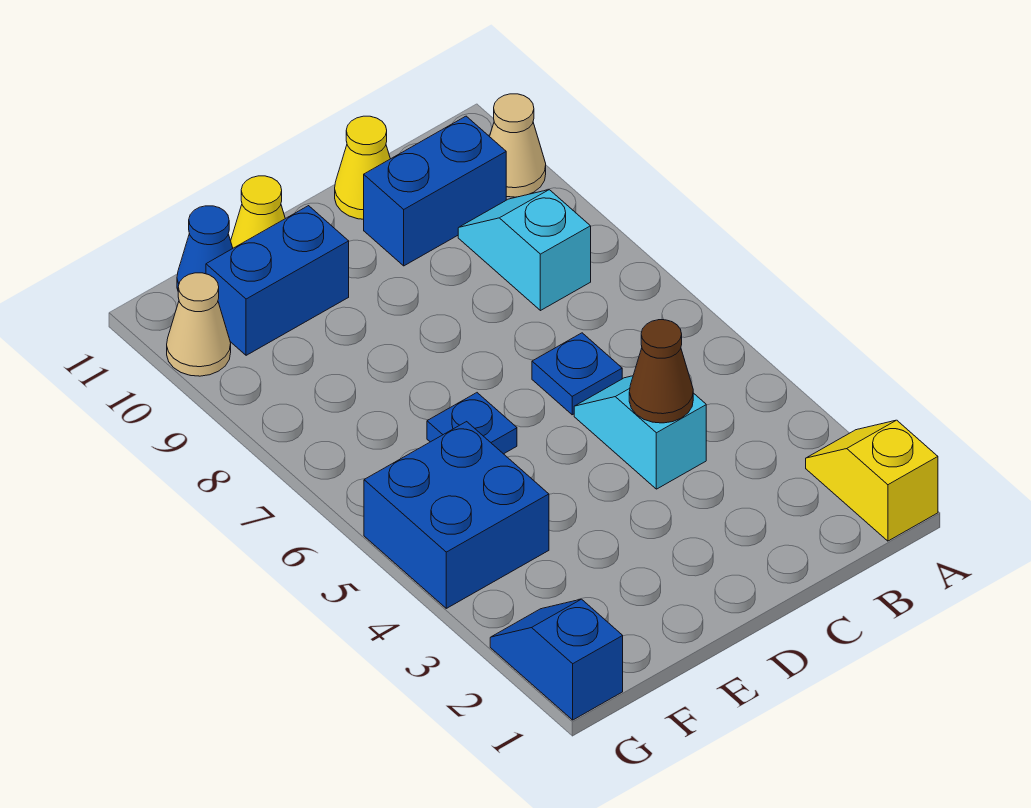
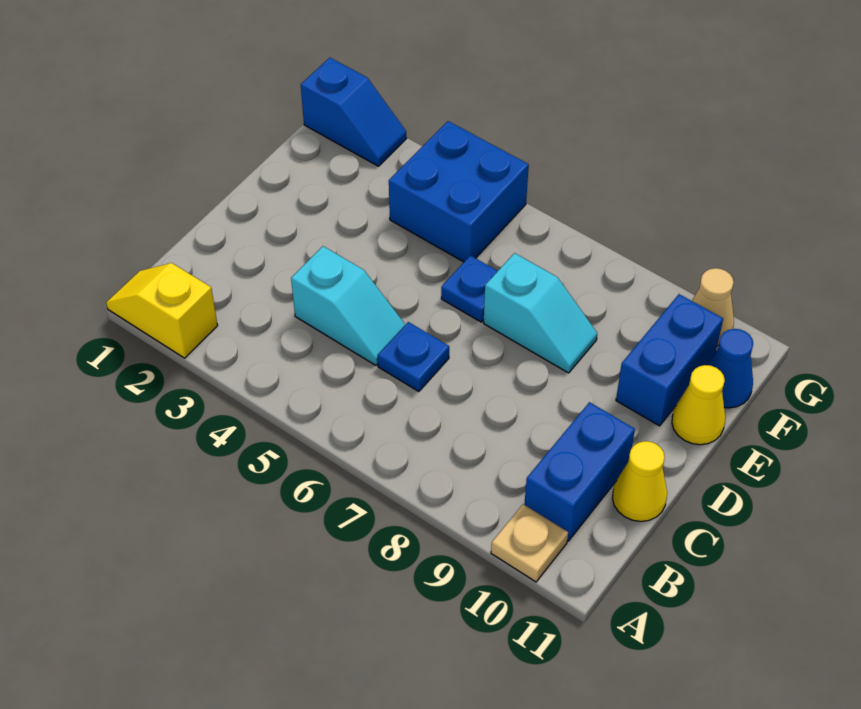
yellow 1x2 slope [806,420,938,541] -> yellow 1x2 slope turned to [106,263,218,358]
tan 1x1 cone [490,94,546,197] -> tan 1x1 plate [491,504,568,582]
cyan 1x2 slope [458,190,591,311] -> cyan 1x2 slope moved to [484,253,597,373]
brown 1x1 cone [629,320,693,423] -> none

